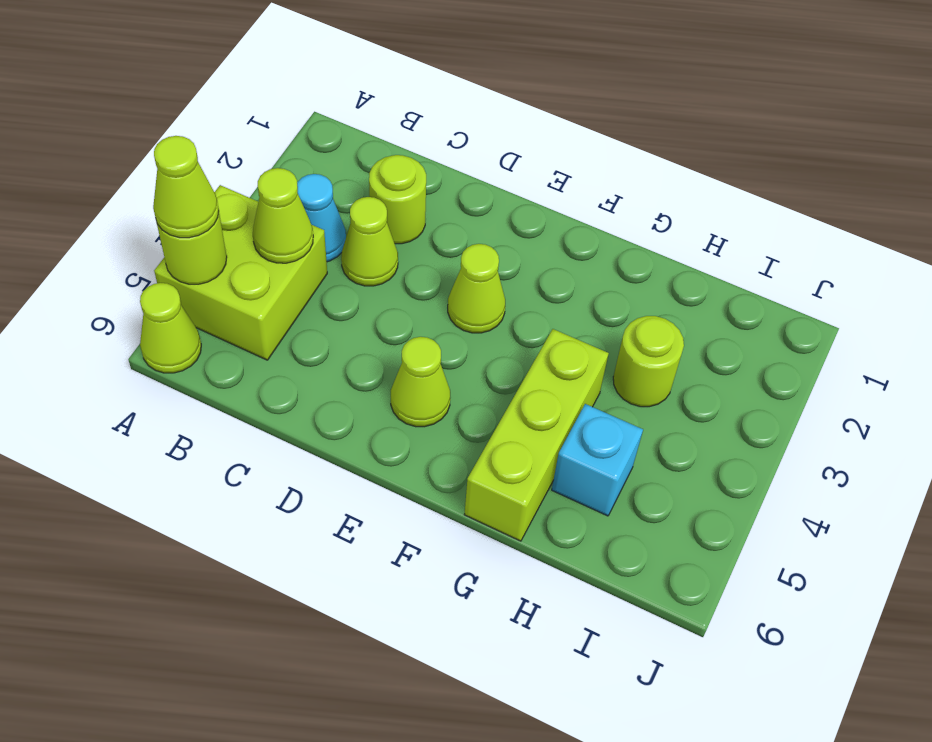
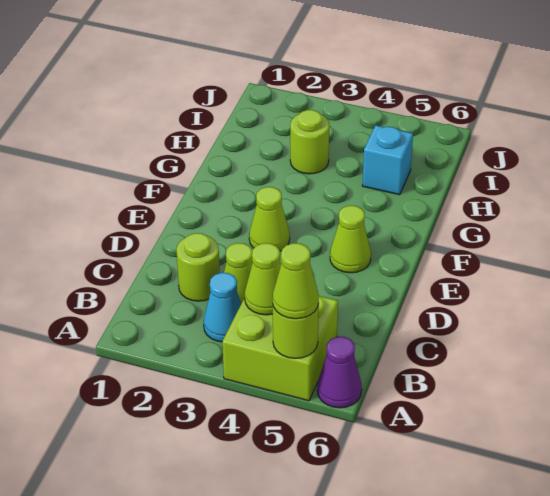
lime 1x1 cone [140,283,201,373] -> purple 1x1 cone [317,336,362,408]
lime 1x3 brick [464,329,609,541] -> none

